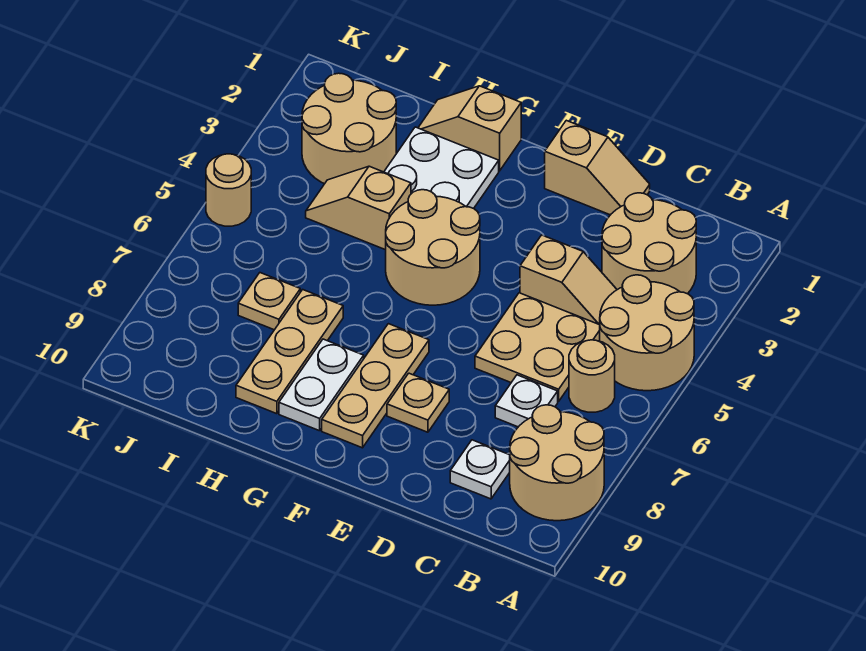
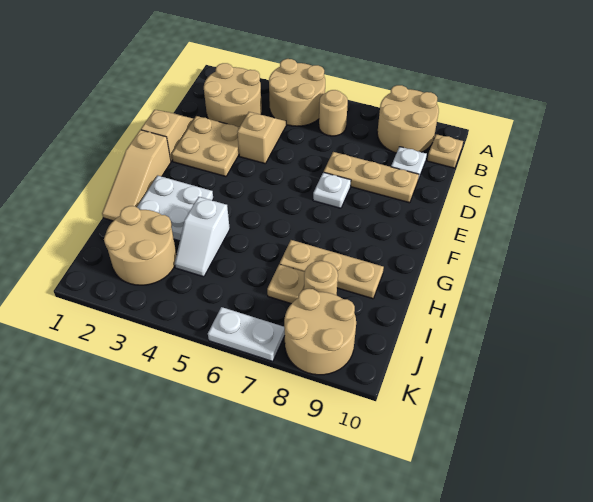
tan 2x2 plate [475,293,600,401] -> tan 2x2 plate moved to [172,116,239,176]
white 1x1 plate [495,375,558,427] -> white 1x1 plate moved to [313,172,351,208]
tan 1x1 plate [387,373,449,432] -> tan 1x1 plate moved to [427,134,463,168]
tan 2x2 round brick [386,190,480,305] -> tan 2x2 round brick moved to [284,289,356,375]
tan 1x3 plate [322,324,429,448] -> tan 1x3 plate moved to [324,152,419,203]
tan 1x2 slope [418,86,521,171] -> tan 1x3 slope [102,130,171,221]
white 1x2 plate [279,339,364,431] -> white 1x2 plate moved to [208,307,285,361]
tan 1x2 slope [306,166,411,250] -> white 1x2 slope [175,197,230,277]
tan 1x1 round brick [206,154,251,226] -> tan 1x1 round brick moved to [304,261,338,295]

